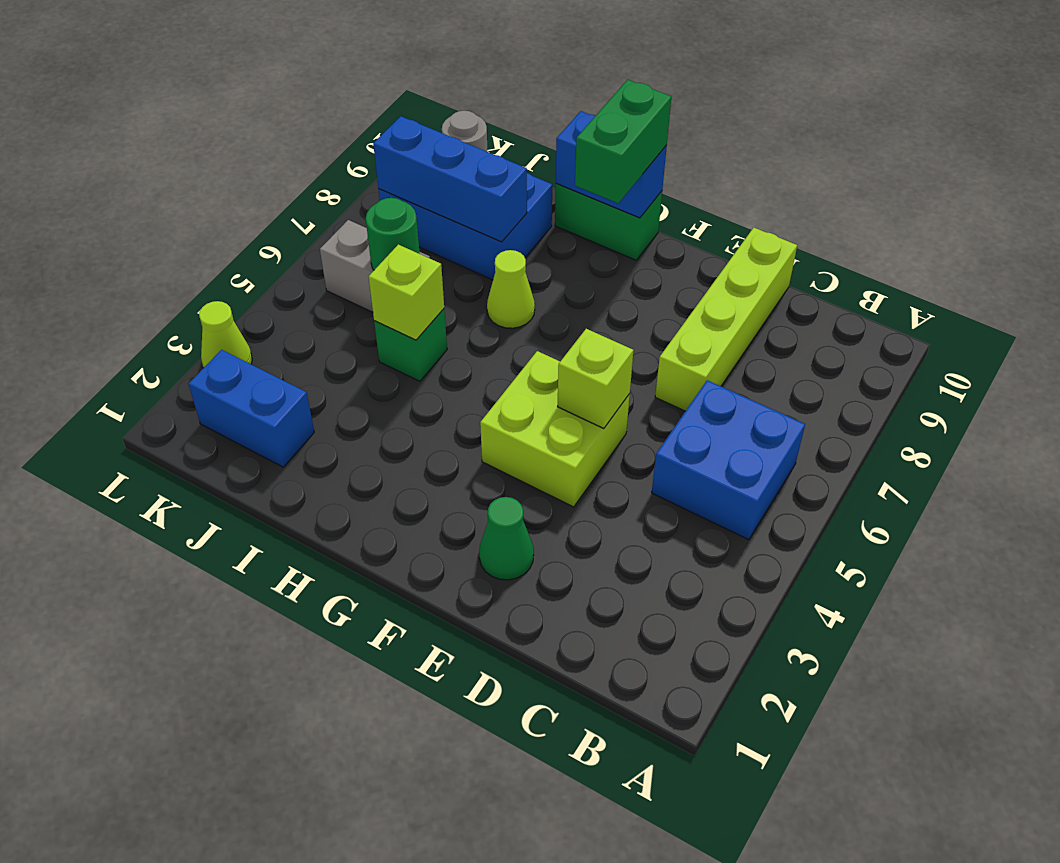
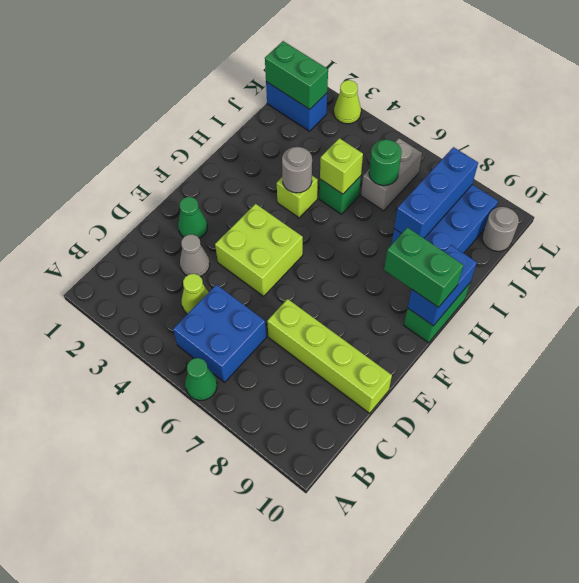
none -> green 1x1 cone [185,358,217,400]
none -> grey 1x1 cone [180,234,210,276]
lime 1x1 brick [558,329,634,429] -> lime 1x1 brick moved to [277,176,318,218]
none -> grey 1x1 round brick [282,147,312,193]
lime 1x1 cone [487,250,535,328] -> lime 1x1 cone moved to [182,274,209,314]
blue 1x2 brick [189,350,314,467] -> blue 1x2 brick turned to [266,82,327,131]
none -> green 1x2 brick [265,41,328,109]

